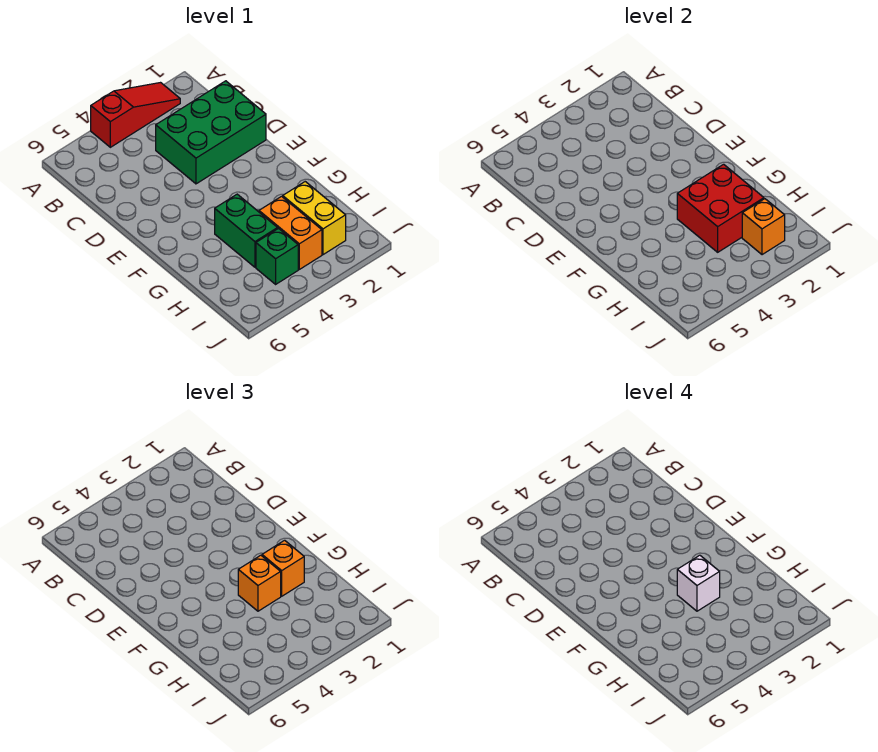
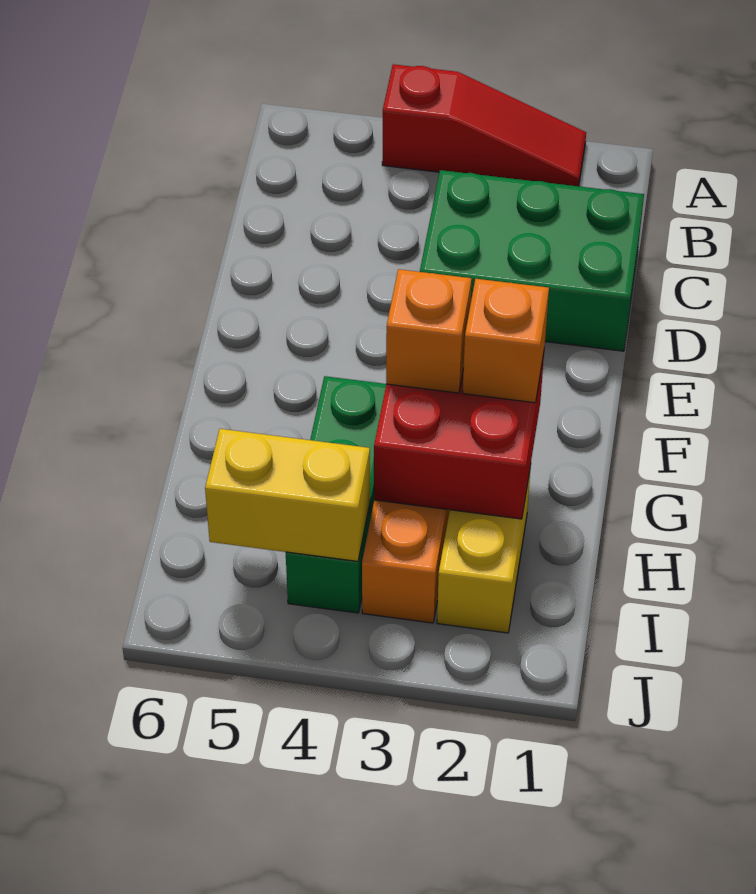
white 1x1 brick [677,555,720,611] -> none
orange 1x1 brick [742,199,785,255] -> none
none -> yellow 1x2 brick [205,429,370,561]

